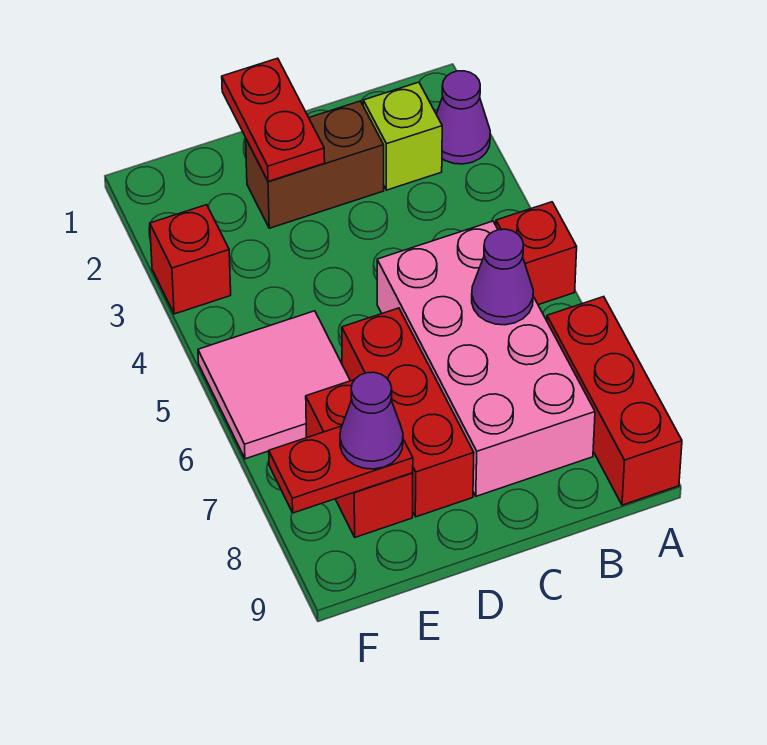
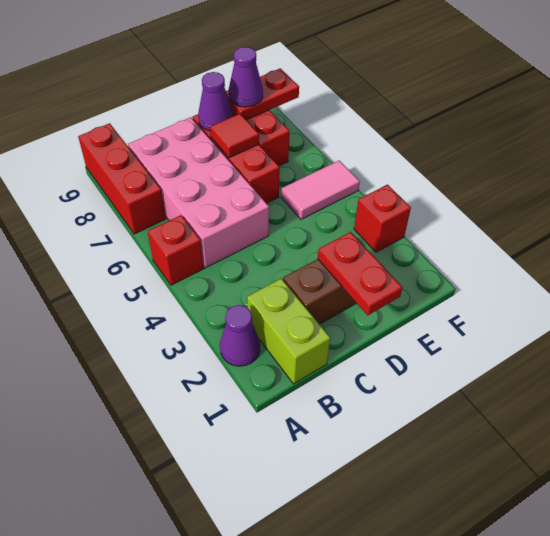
lime 1x1 brick [363,82,442,190] -> lime 1x2 brick [247,279,330,384]
purple 1x1 cone [472,229,533,325] -> purple 1x1 cone moved to [198,72,233,131]
none -> red 1x1 tile [210,114,259,158]
pink 2x2 tile [198,311,350,459] -> pink 1x2 tile [281,161,360,219]

